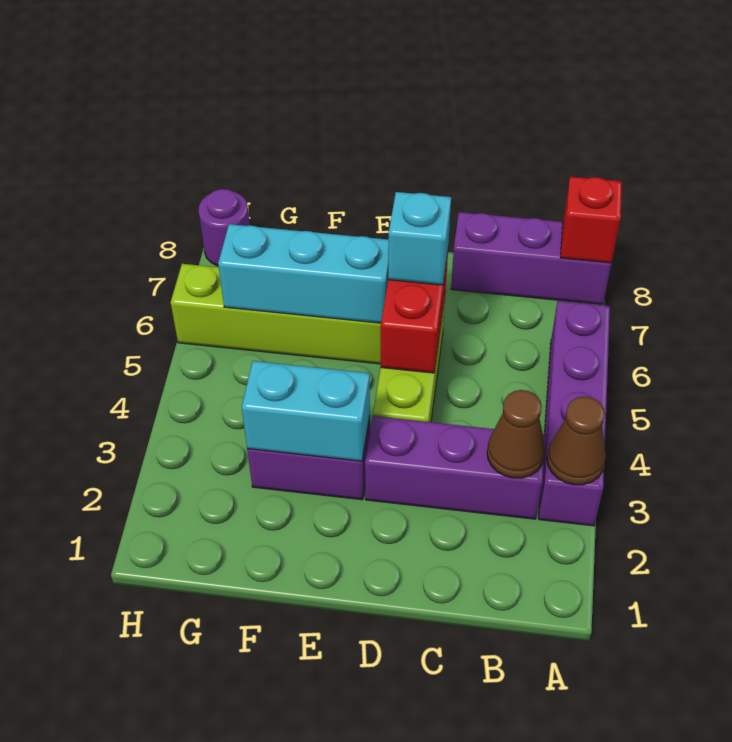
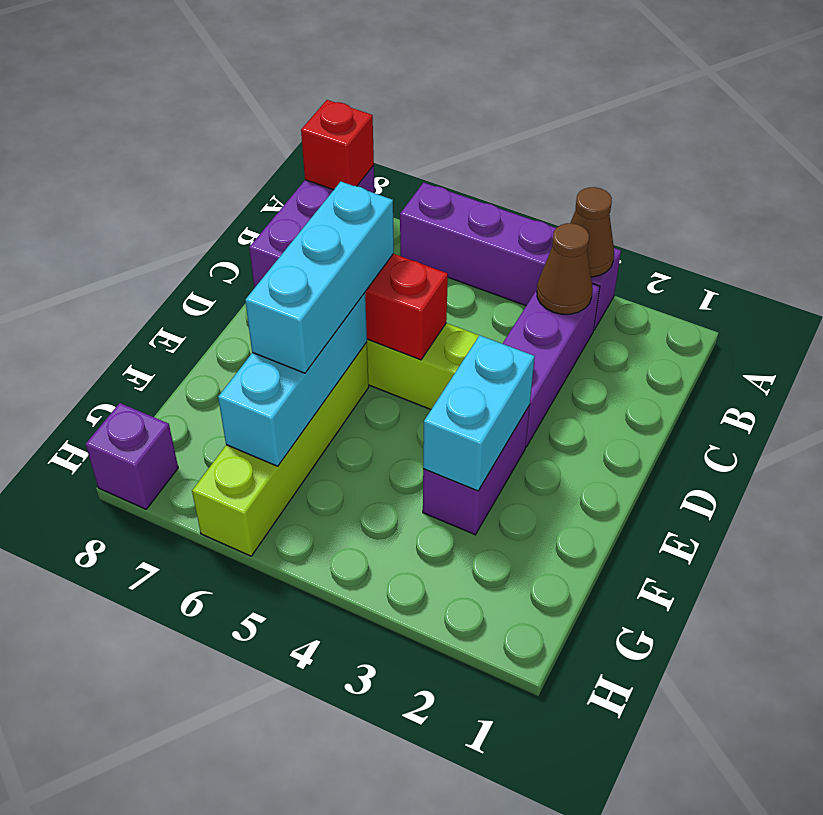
cyan 1x1 brick [388,192,451,285] -> cyan 1x3 brick [245,182,394,373]
purple 1x1 round brick [199,189,250,266] -> purple 1x1 brick [86,403,178,509]

